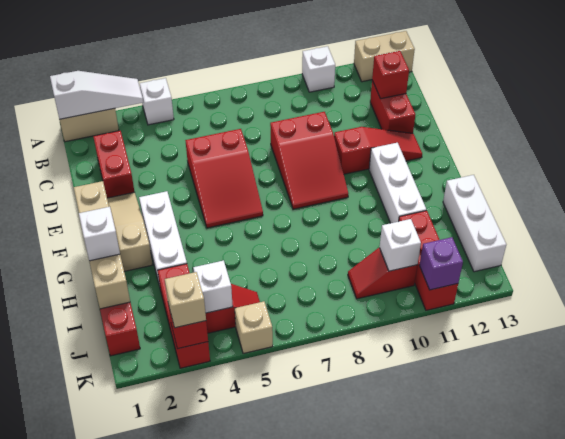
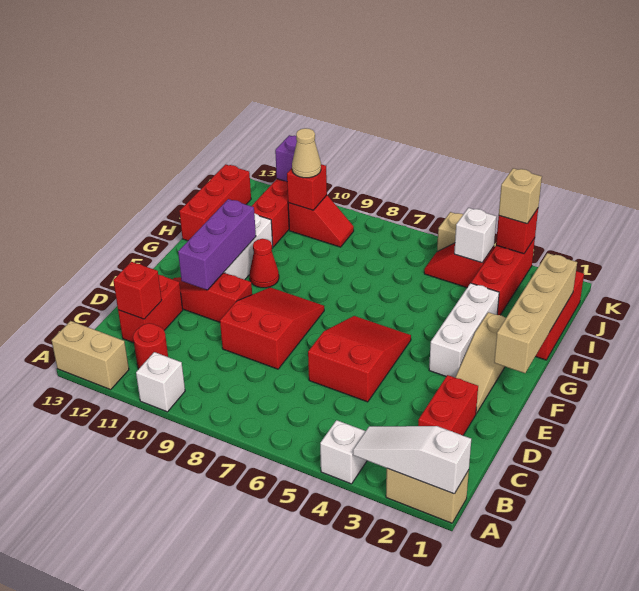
none -> red 1x1 round brick [133,323,168,369]
none -> purple 1x3 brick [178,199,256,290]
none -> red 1x1 cone [249,239,279,288]
white 1x1 brick [79,207,120,261] -> none
white 1x3 brick [443,175,506,272] -> red 1x3 brick [179,164,251,241]
white 1x1 brick [379,219,421,271] -> red 1x1 brick [287,164,327,210]
none -> tan 1x1 cone [292,128,321,178]

